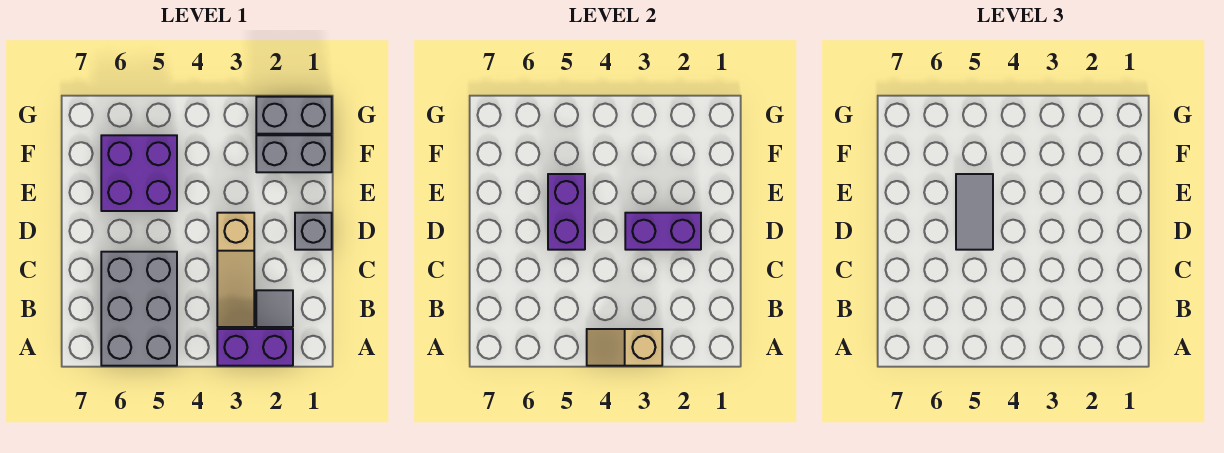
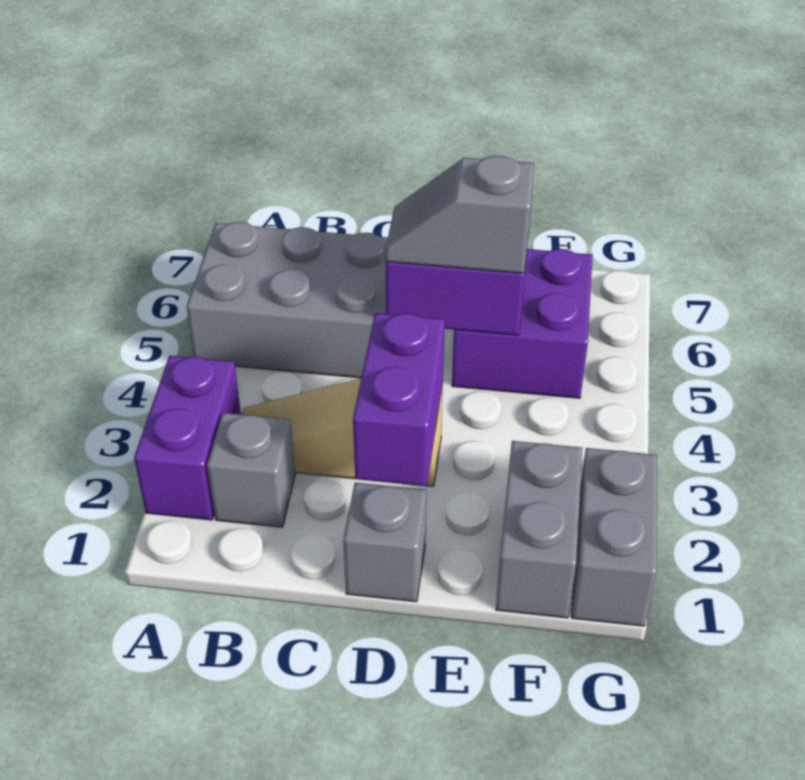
tan 1x2 slope [587,329,662,366] -> none
grey 1x1 tile [256,290,293,327] -> grey 1x1 brick [207,413,295,527]
grey 1x2 tile [956,174,993,250] -> grey 1x2 slope [385,156,534,273]

